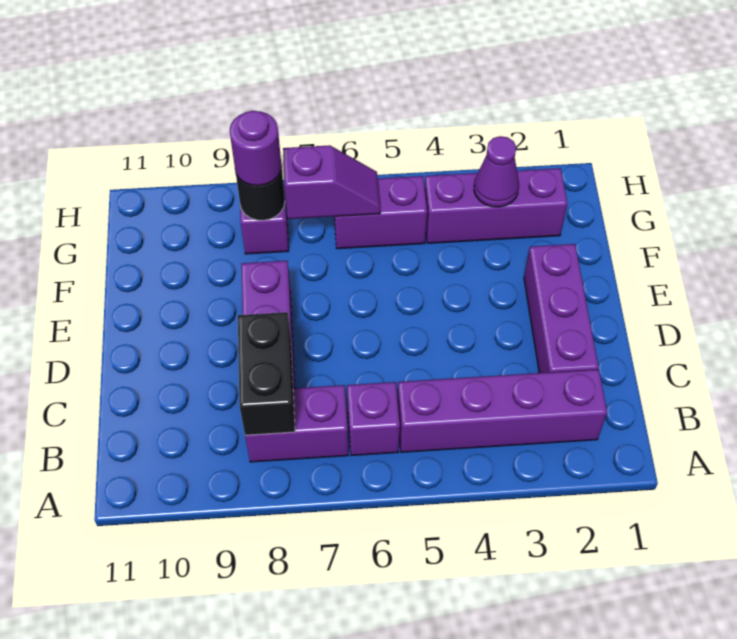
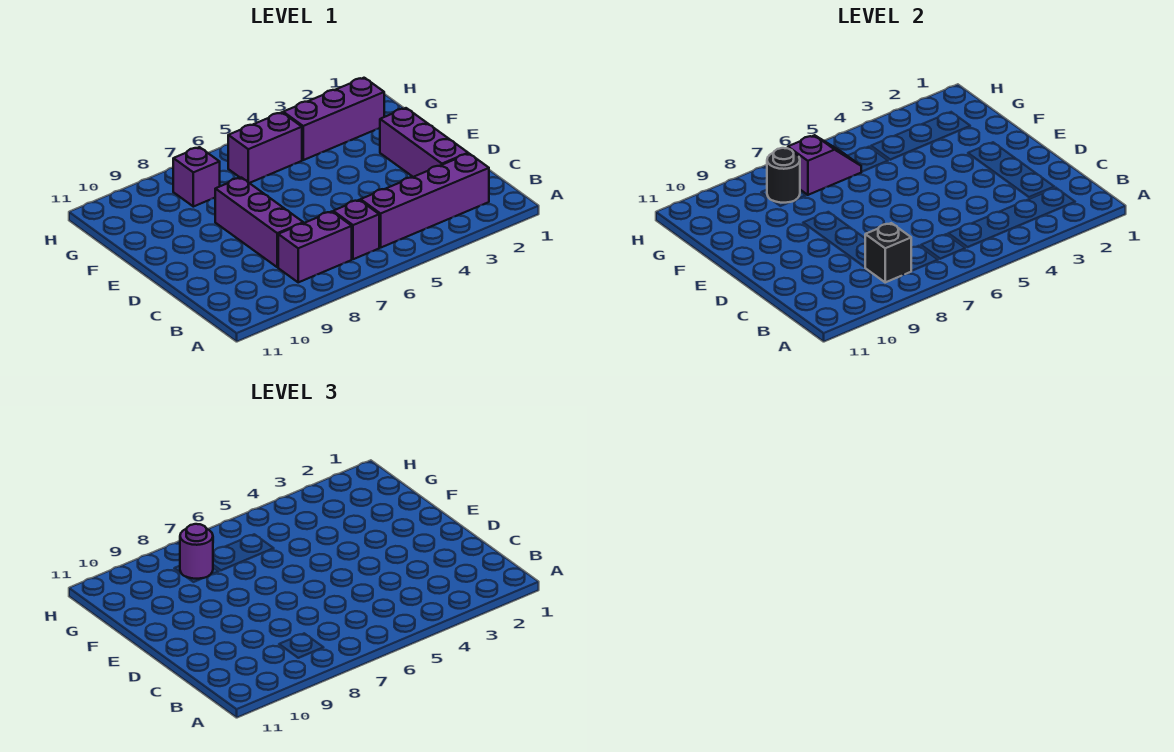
black 1x2 brick [238,312,295,435] -> black 1x1 brick [865,223,911,282]
purple 1x1 cone [474,136,519,207] -> none

